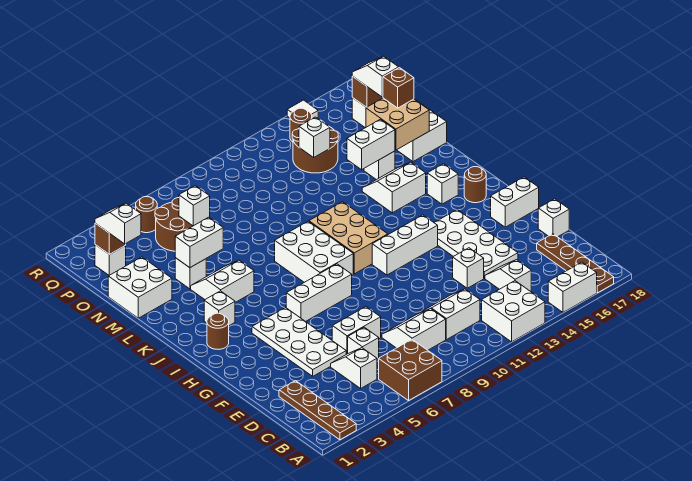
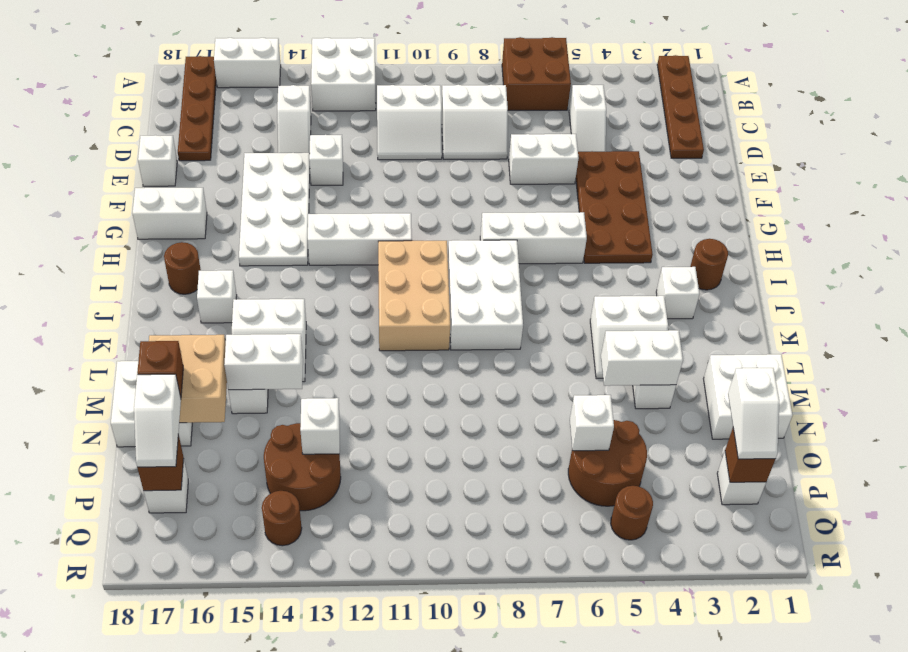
white 1x1 brick [348,327,379,359] -> none
white 2x4 plate [252,308,346,376] -> brown 2x4 plate [576,151,653,263]
white 1x1 tile [287,100,318,119] -> none

